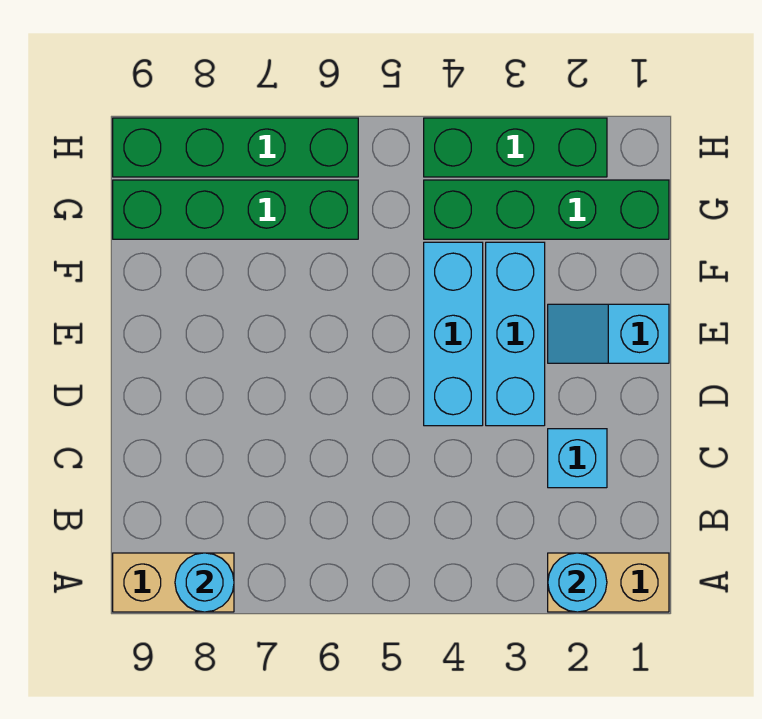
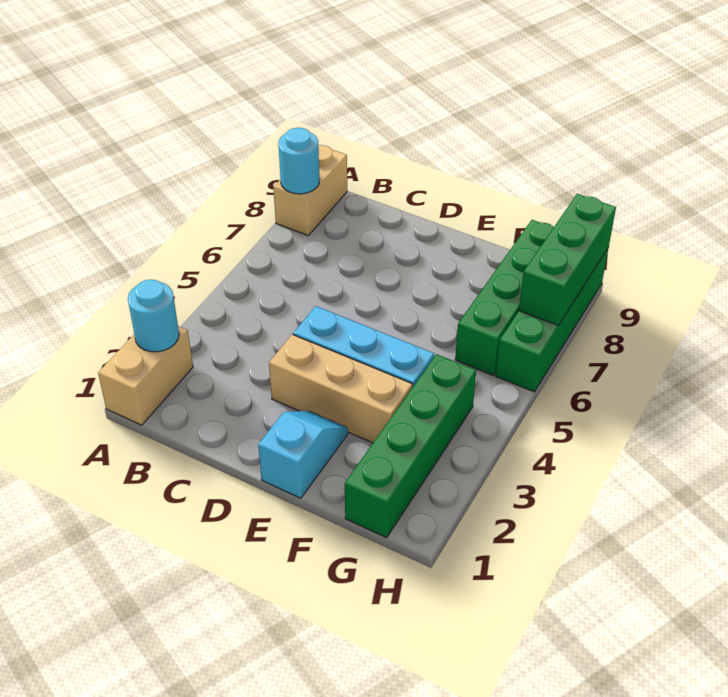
cyan 1x1 brick [548,429,607,488] -> none
cyan 1x3 brick [486,242,545,426] -> tan 1x3 brick [269,334,413,443]
green 1x3 brick [424,118,607,177] -> green 1x3 brick moved to [519,194,616,326]

